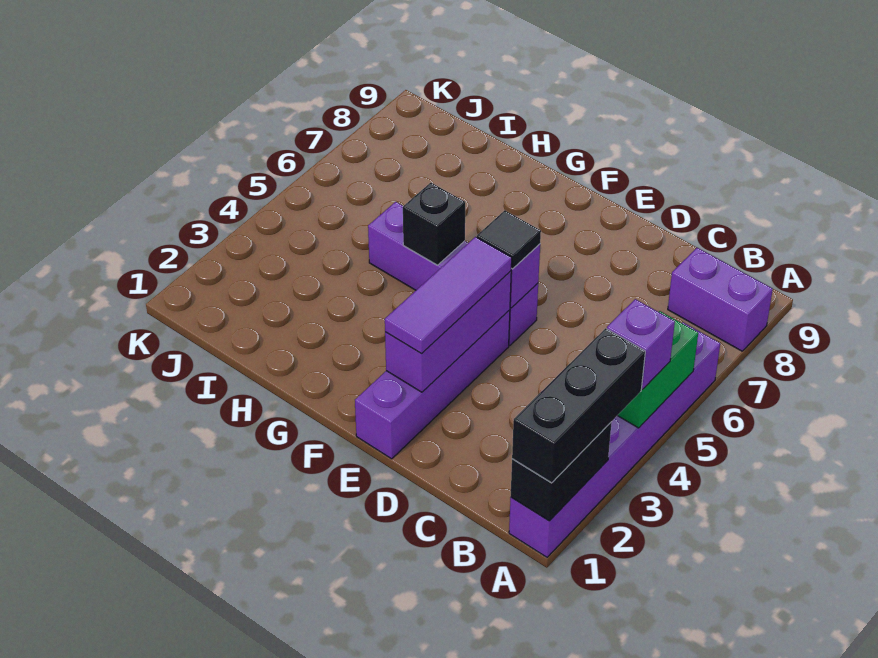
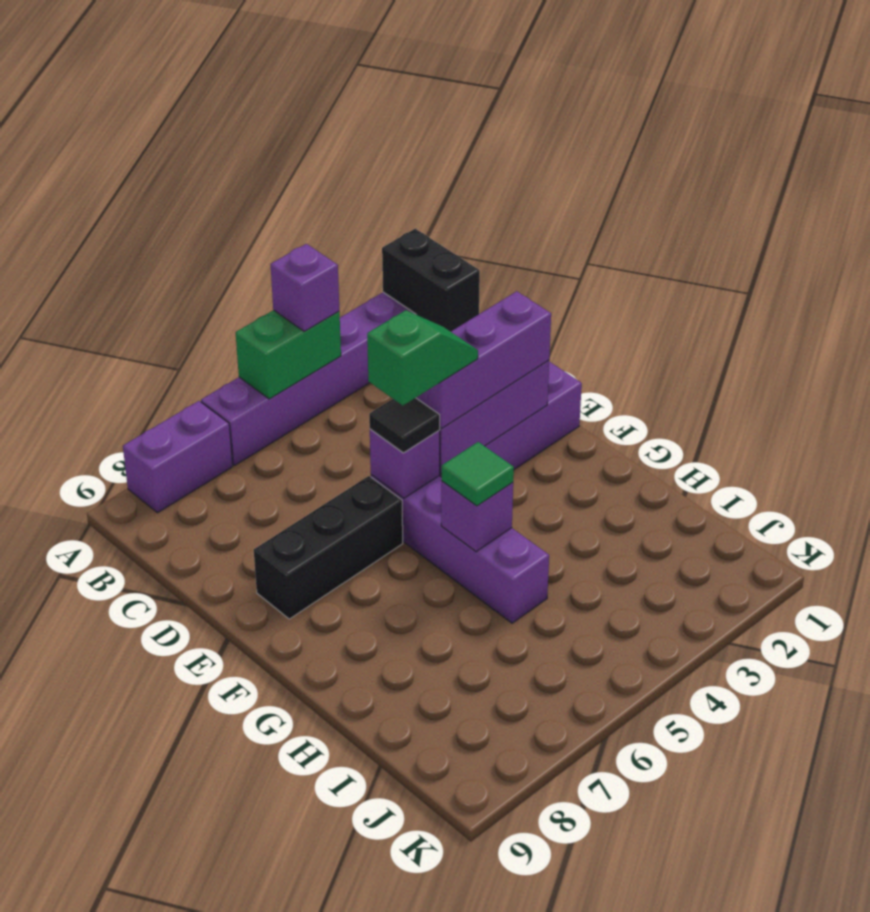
black 1x2 brick [511,422,612,521] -> black 1x2 brick turned to [382,229,480,332]
black 1x3 brick [512,328,645,483] -> black 1x3 brick moved to [254,476,403,619]
purple 1x2 brick [668,248,773,351] -> purple 1x2 brick turned to [123,401,233,513]
purple 1x3 tile [385,237,512,354] -> purple 1x3 brick [416,291,551,428]
none -> green 1x2 slope [367,310,478,406]
black 1x1 brick [403,183,465,265] -> purple 1x1 brick [441,481,513,552]
none -> green 1x1 tile [442,442,514,506]

